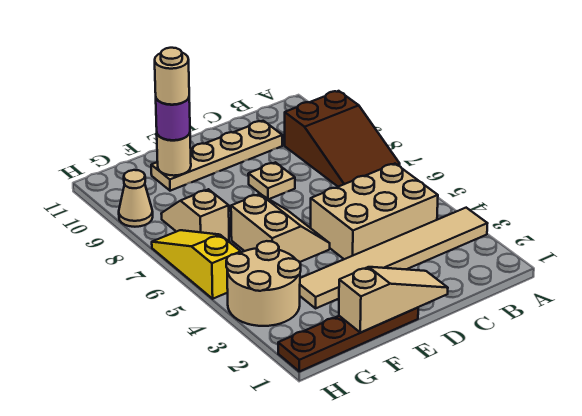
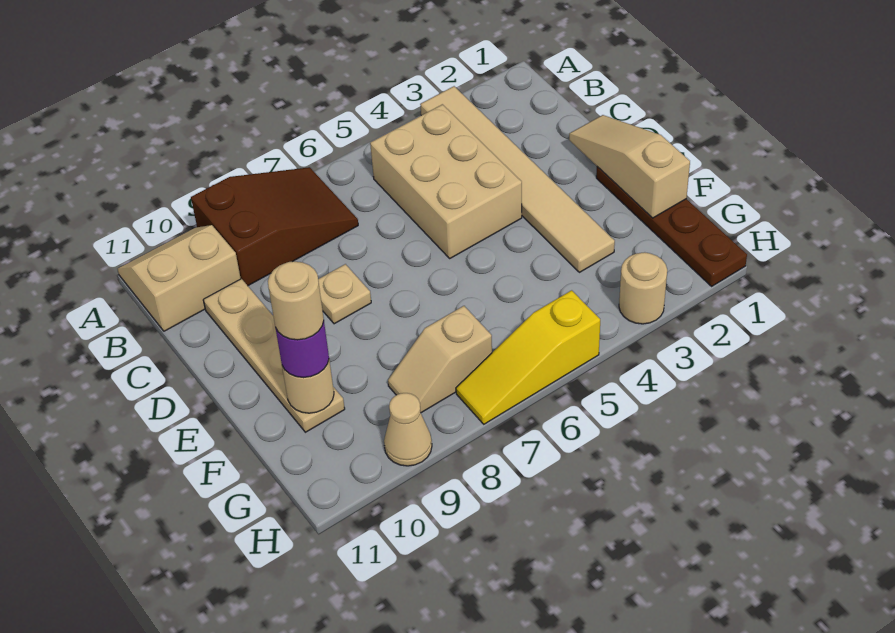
tan 2x2 slope [231,194,330,262] -> tan 2x2 slope moved to [118,225,241,331]
tan 2x2 round brick [226,241,301,326] -> tan 1x1 round brick [619,252,667,324]

